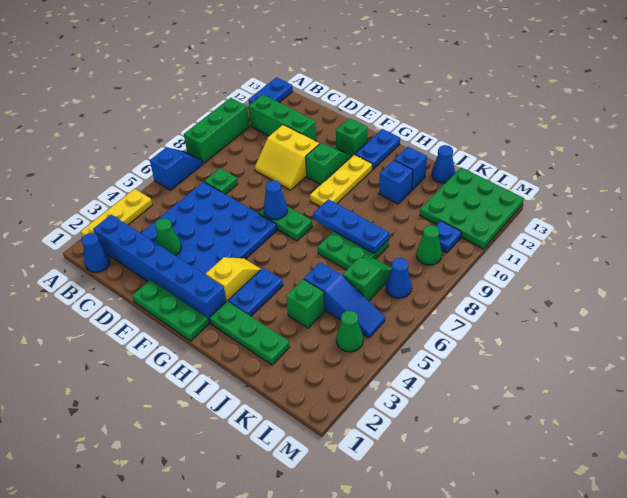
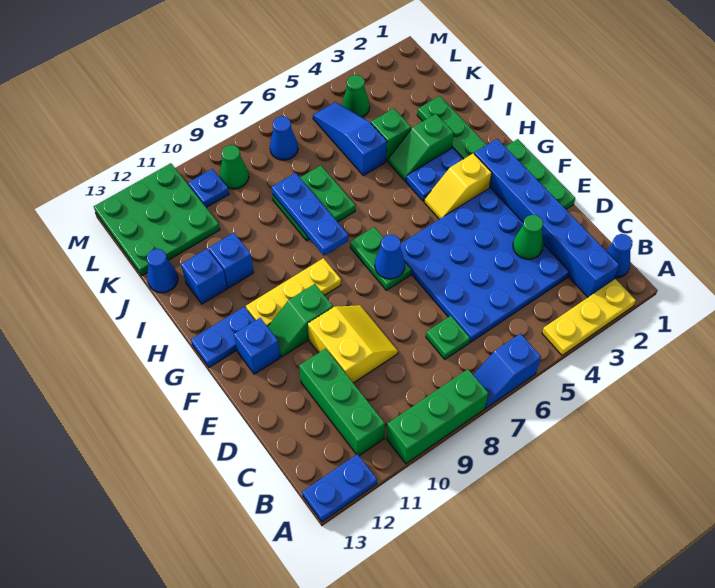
green 1x1 brick [336,118,368,156] -> blue 1x1 brick [234,318,280,374]
green 1x2 slope [343,258,392,301] -> green 1x2 slope moved to [388,114,454,181]

